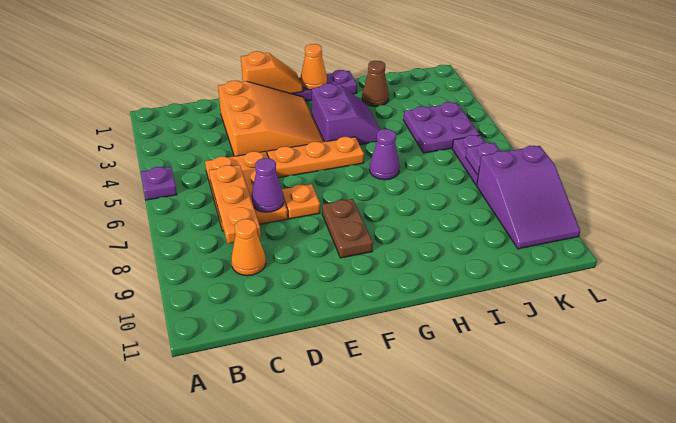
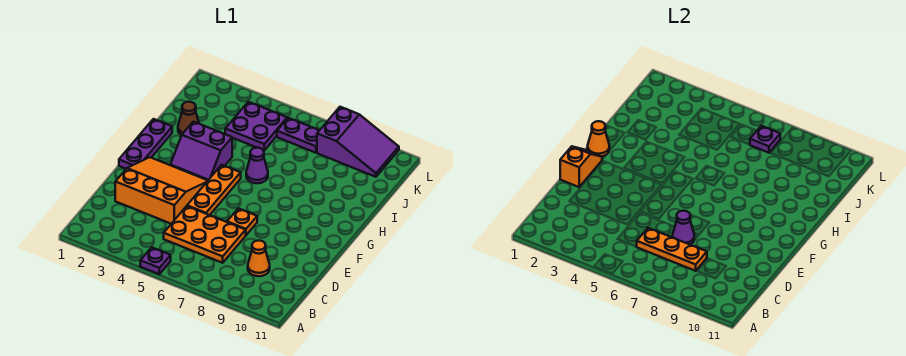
brown 1x2 plate [322,199,373,258] -> none
purple 2x2 slope [312,83,380,145] -> purple 2x2 slope turned to [171,122,232,180]

